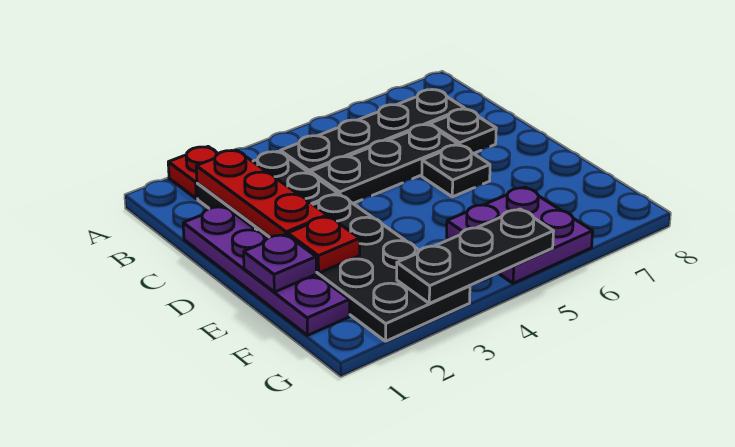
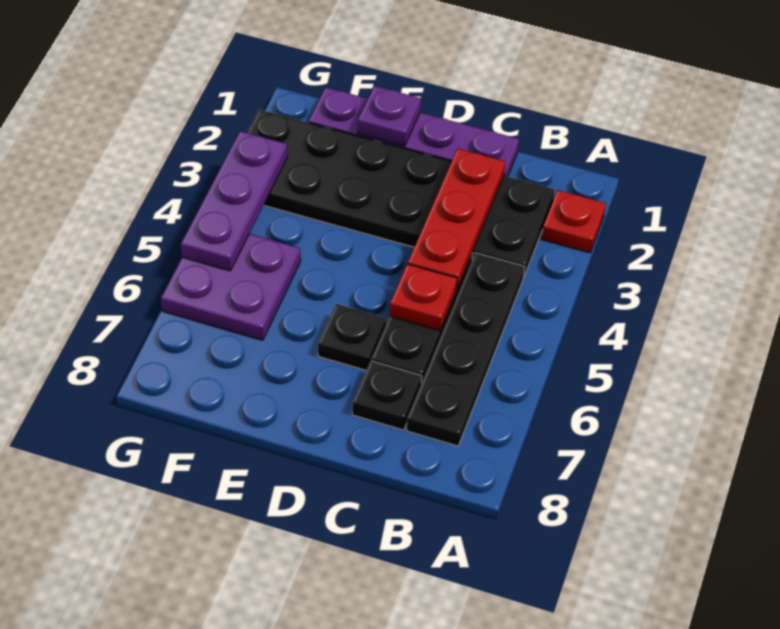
red 1x3 plate [196,150,327,237] -> red 1x3 plate turned to [408,148,506,289]
red 1x1 plate [288,216,360,273] -> red 1x1 plate moved to [390,264,457,331]
black 1x3 plate [397,209,554,303] -> purple 1x3 plate [181,131,287,271]

